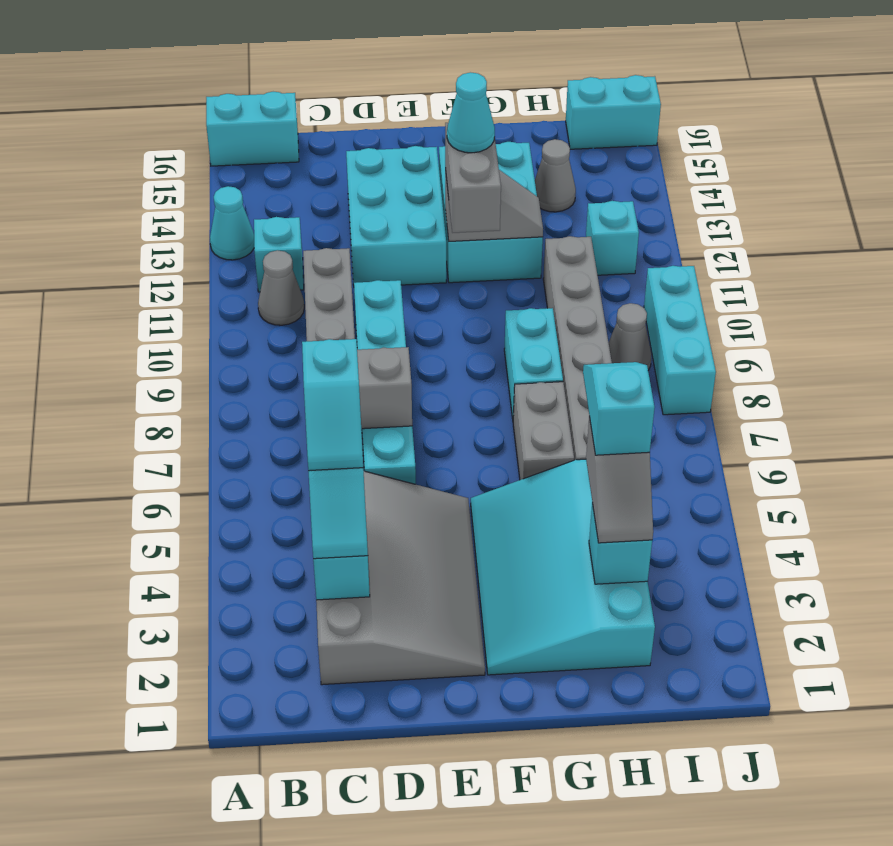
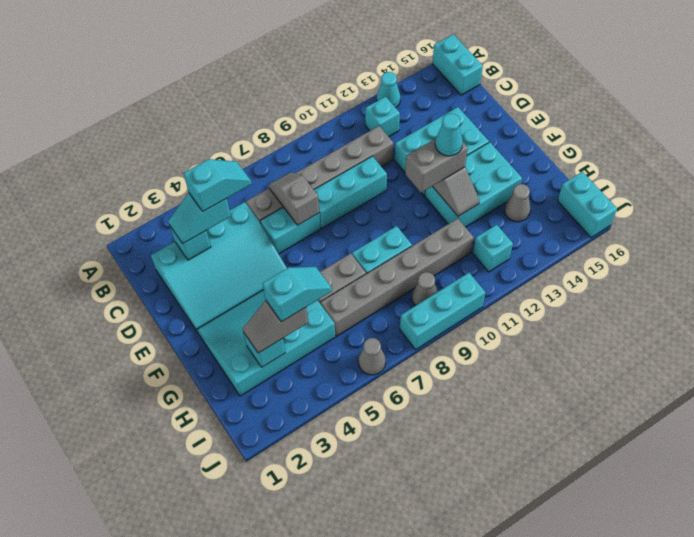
grey 1x1 cone [258,250,304,325] -> grey 1x1 cone moved to [358,338,386,375]
grey 3x4 slope [316,471,485,685] -> cyan 3x4 slope [151,202,287,331]
cyan 1x2 slope [302,339,363,471] -> cyan 1x2 slope turned to [183,159,252,211]

